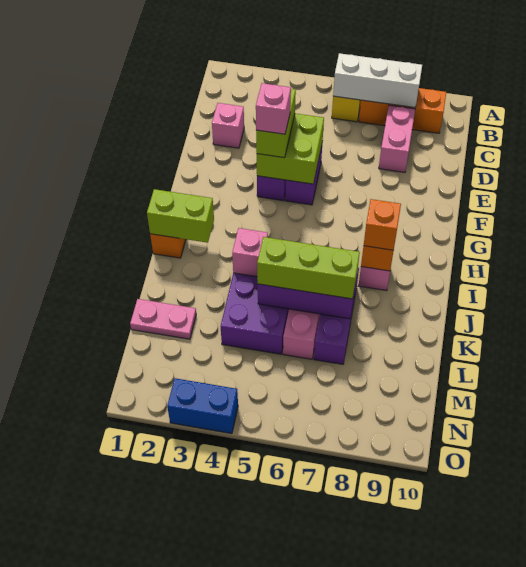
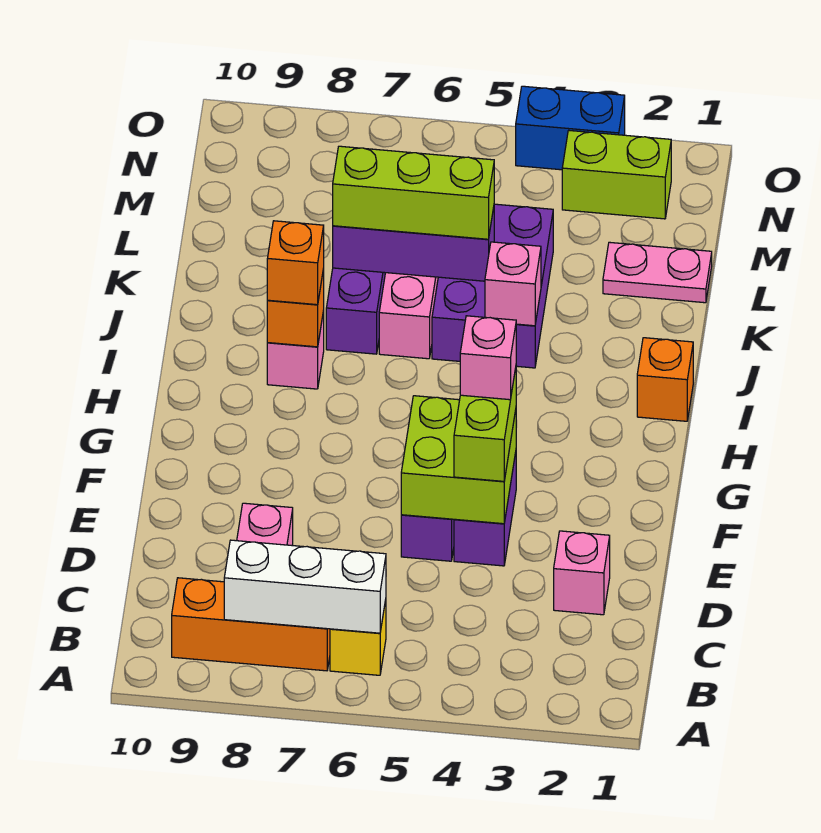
lime 1x2 brick [147,189,214,243] -> lime 1x2 brick moved to [562,131,671,219]

